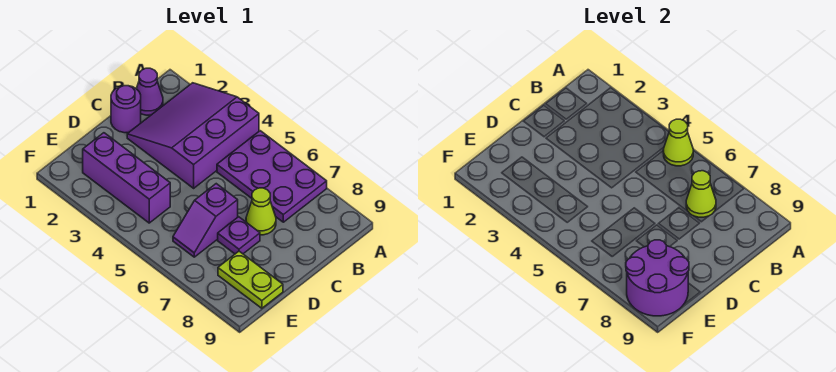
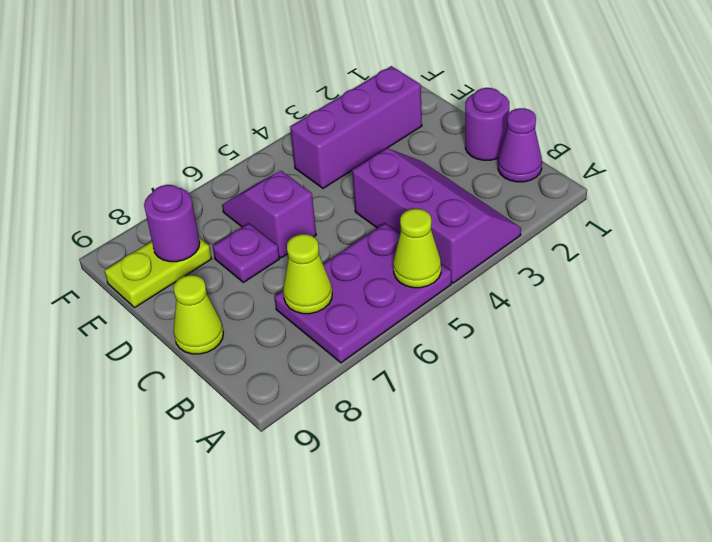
purple 3x3 slope [127,83,259,188] -> purple 2x3 slope [352,148,521,283]
lime 1x1 cone [246,188,276,235] -> lime 1x1 cone moved to [174,275,223,354]
purple 2x2 round brick [626,240,689,316] -> purple 1x1 round brick [144,185,200,262]

